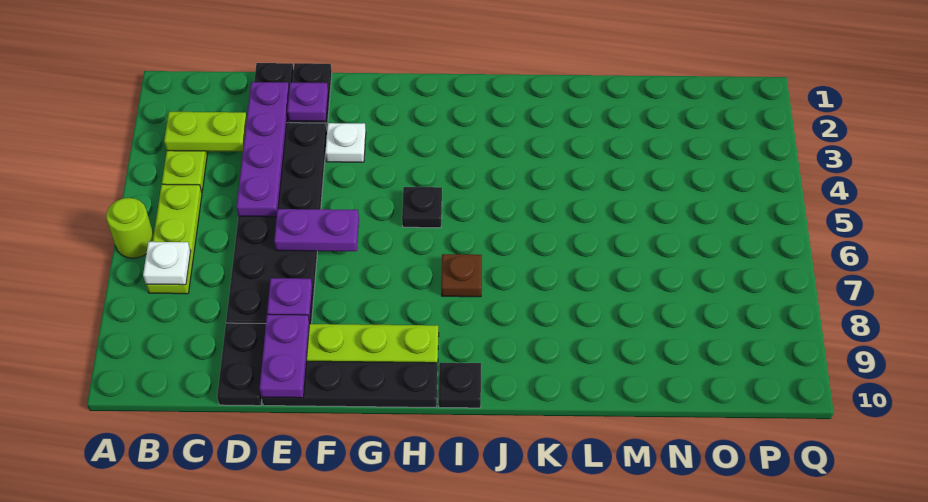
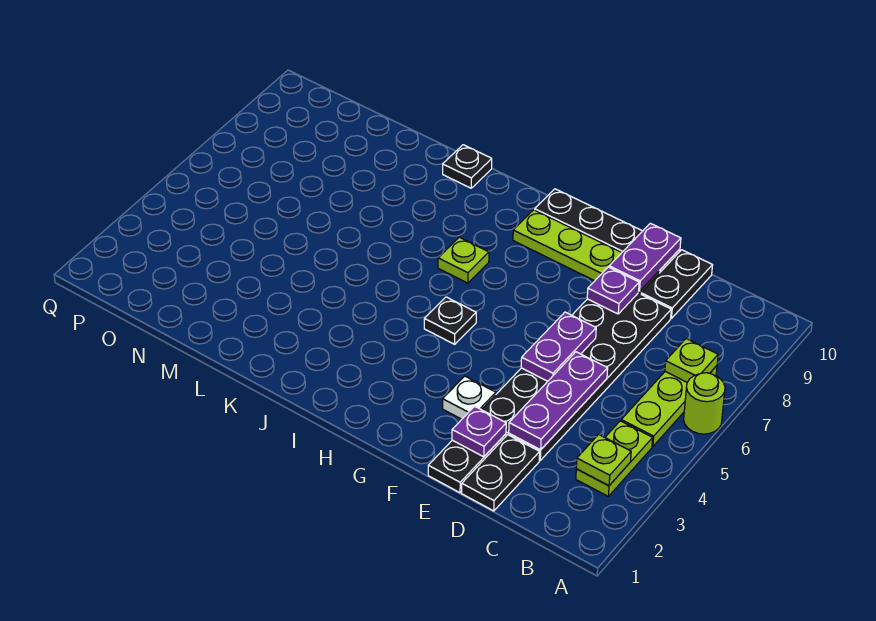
lime 1x2 plate [164,112,247,152] -> lime 1x1 plate [576,434,631,486]
white 1x1 plate [143,242,191,285] -> lime 1x1 plate [665,339,718,382]
purple 1x4 plate [236,82,289,217] -> purple 1x3 plate [509,352,608,450]
purple 1x2 plate [274,209,359,251] -> purple 1x2 plate turned to [521,312,596,381]
brown 1x1 plate [441,254,482,297] -> lime 1x1 plate [438,237,489,283]
black 1x1 plate [439,363,481,408] -> black 1x1 plate moved to [443,145,492,188]

